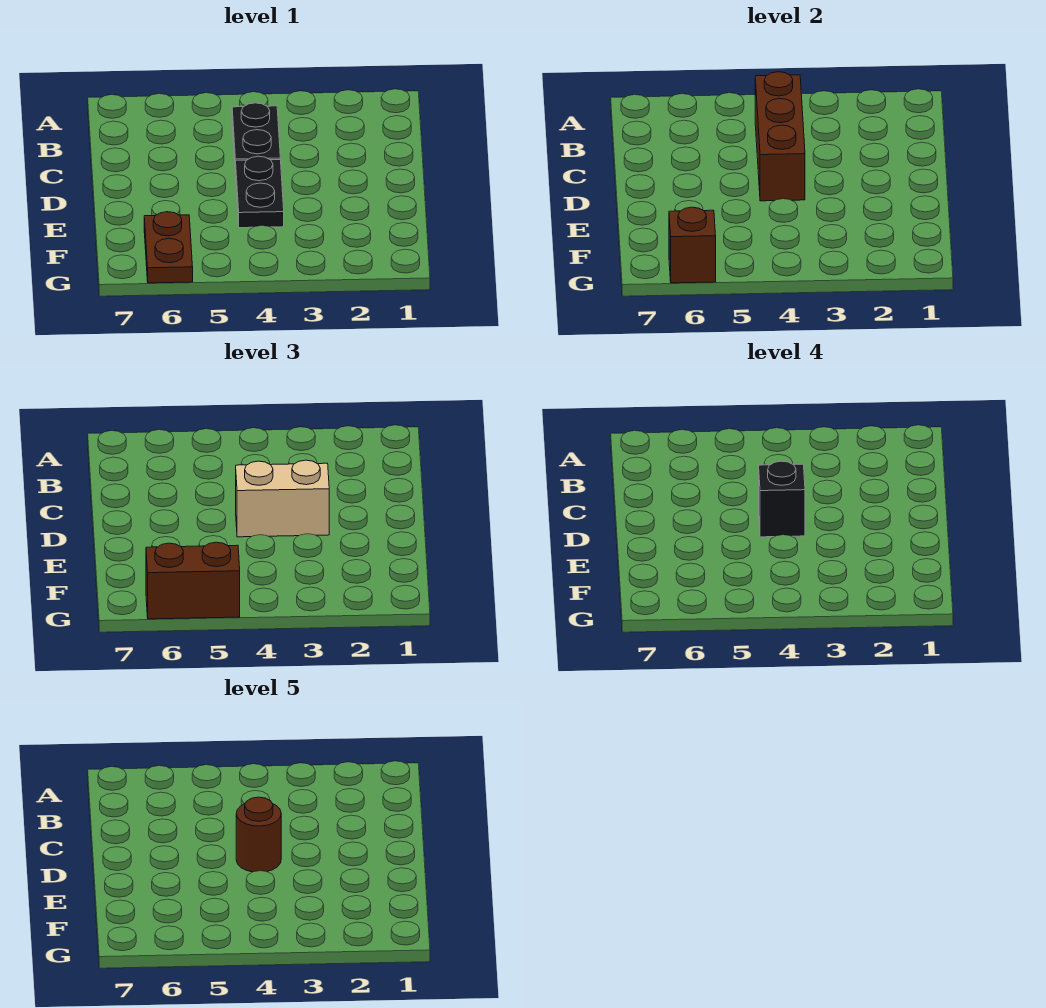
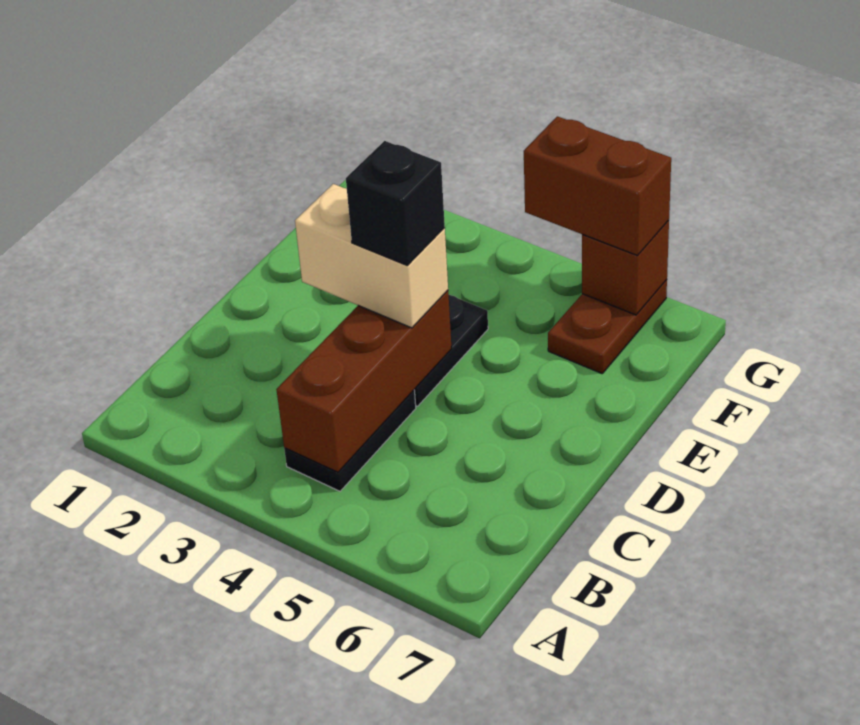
brown 1x1 round brick [236,797,281,872] -> none

